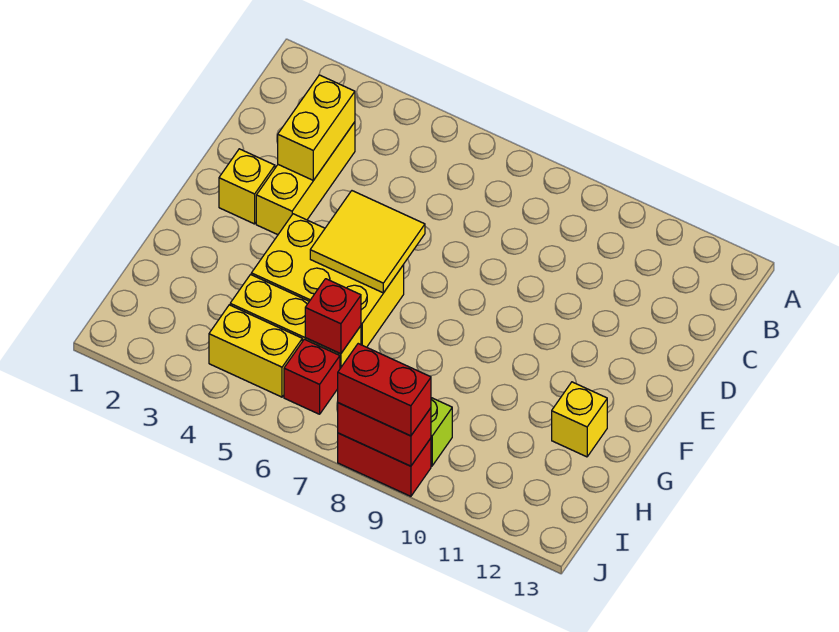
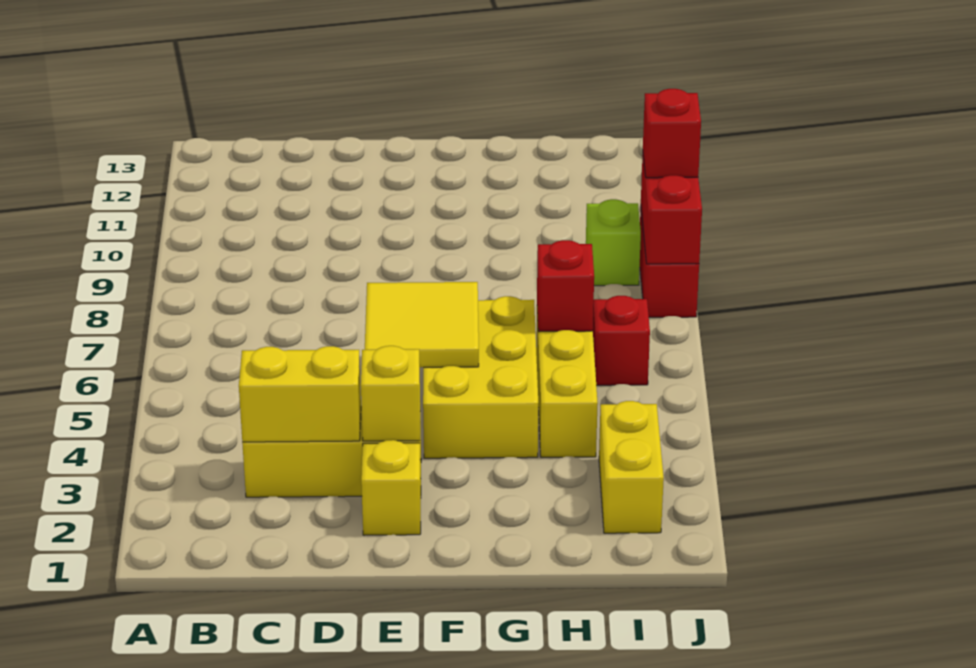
yellow 1x1 brick [552,382,607,457] -> yellow 1x1 brick moved to [361,346,420,441]
yellow 1x2 brick [209,305,302,397] -> yellow 1x2 brick moved to [599,401,664,533]
red 1x2 brick [338,344,431,436] -> red 1x1 brick [643,89,701,178]

